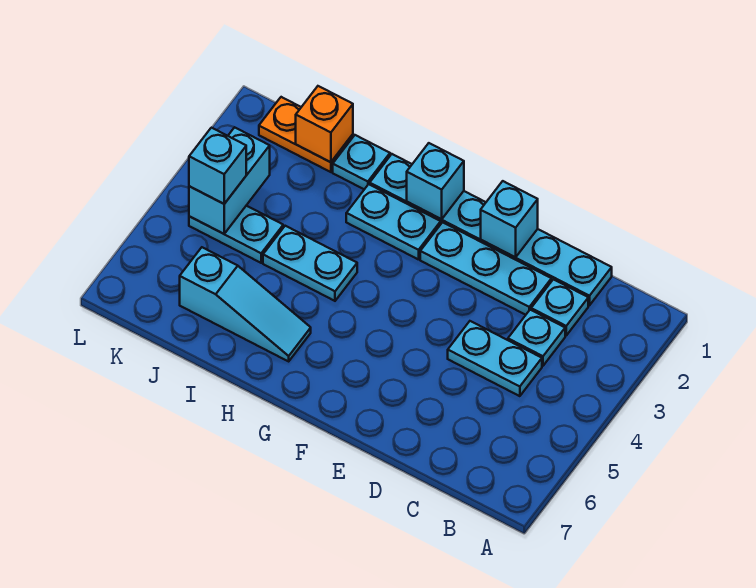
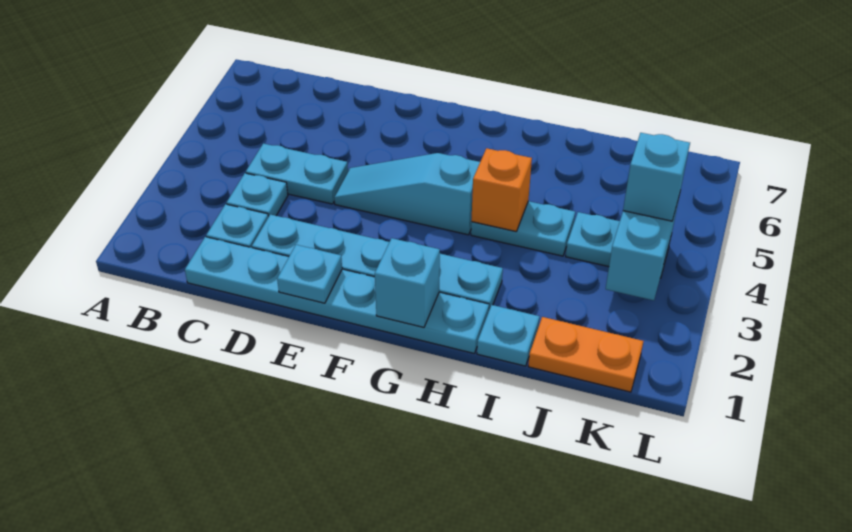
cyan 1x1 brick [481,181,538,257] -> cyan 1x1 plate [277,245,342,303]
cyan 1x3 slope [180,247,311,361] -> cyan 1x3 slope moved to [334,153,480,235]
orange 1x1 brick [296,86,353,162] -> orange 1x1 brick moved to [471,148,532,231]

